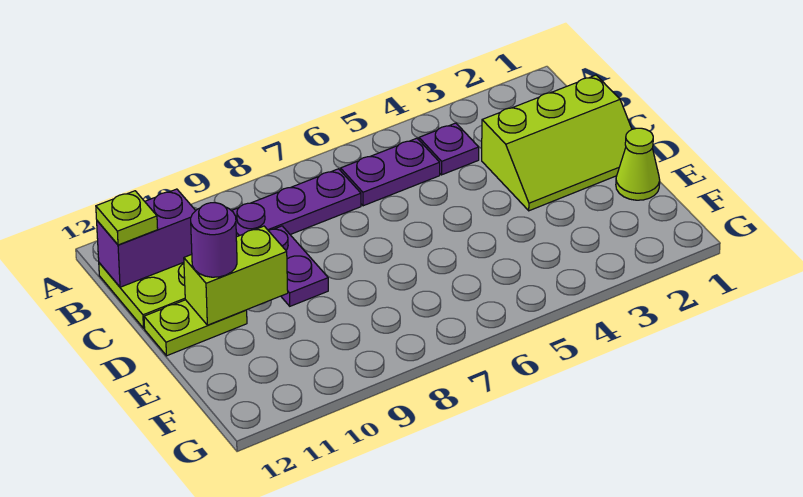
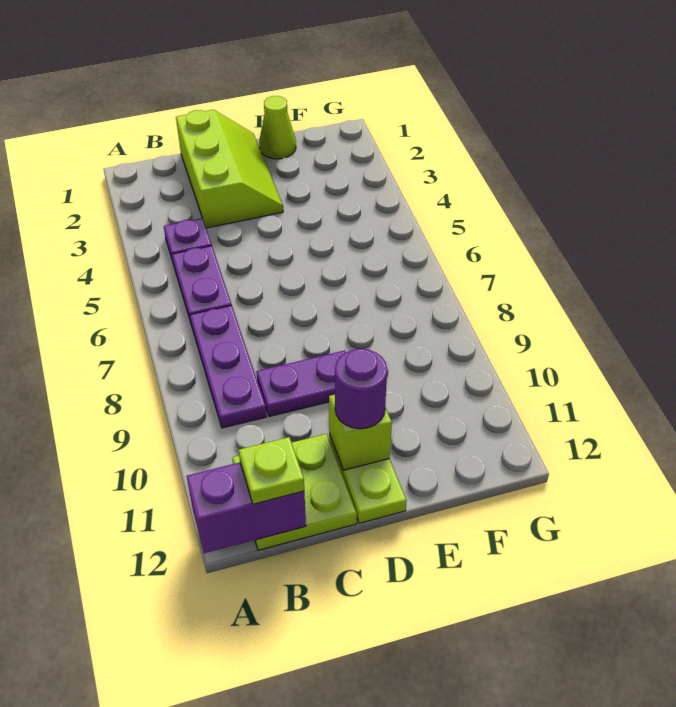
purple 1x2 brick [97,189,196,287] -> purple 1x2 brick turned to [186,462,306,553]
lime 1x2 brick [184,226,288,325] -> lime 1x1 brick [329,395,392,470]

